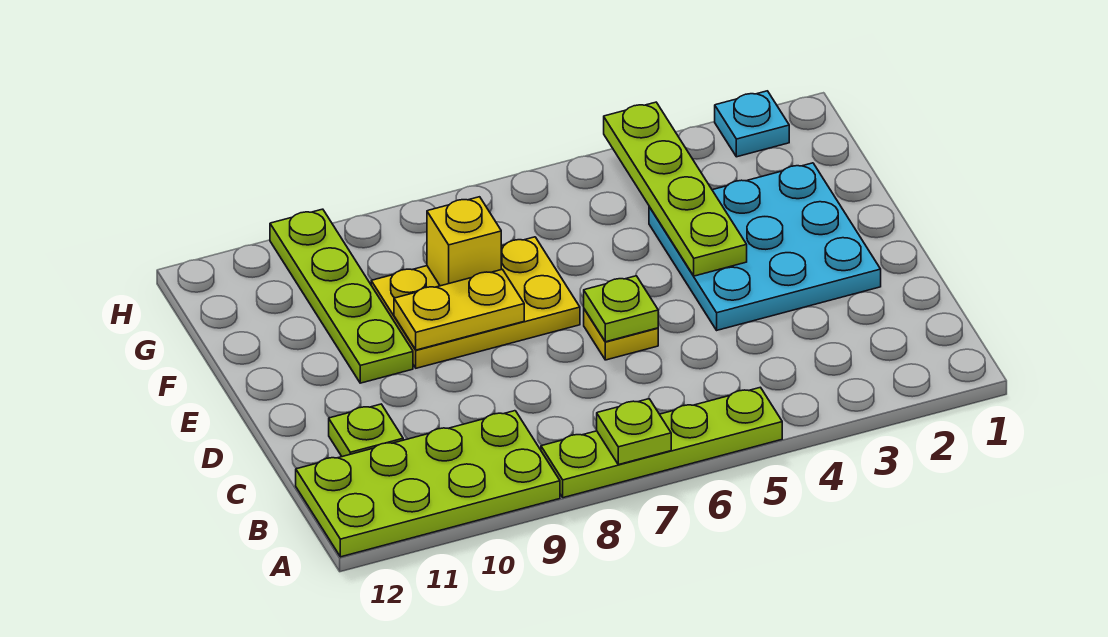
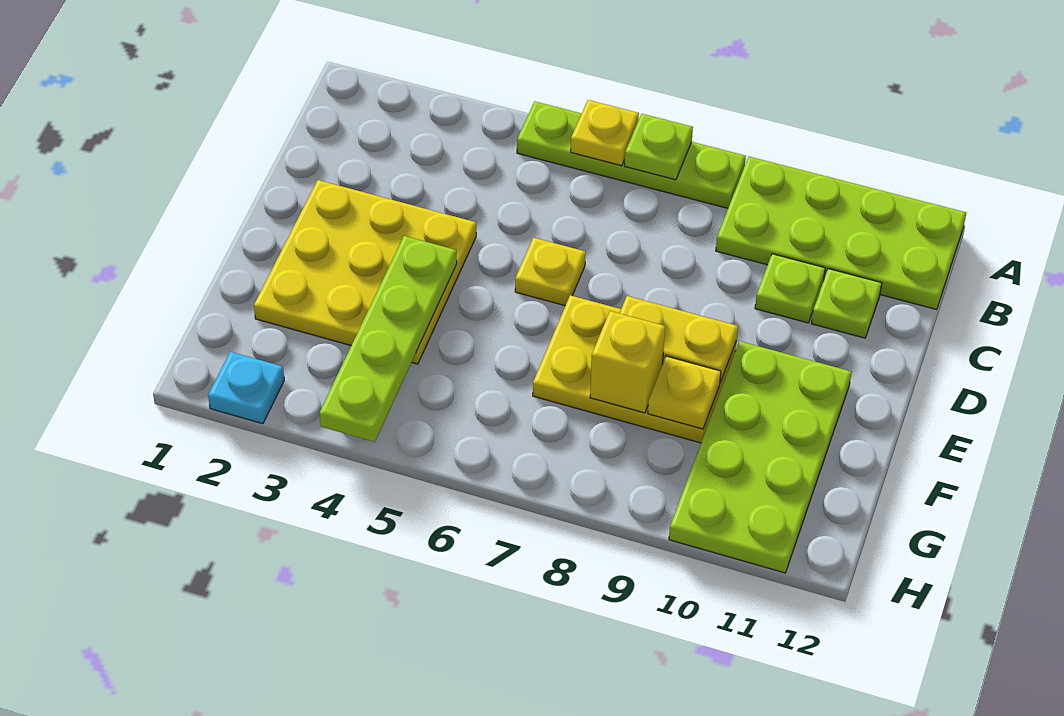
none -> yellow 1x1 plate [571,100,639,166]
cyan 3x3 plate [649,163,881,330] -> yellow 3x3 plate [254,180,476,364]
lime 1x1 plate [584,276,658,342] -> lime 1x1 plate moved to [755,254,825,323]
lime 1x4 plate [270,209,413,383] -> lime 2x4 plate [669,341,851,573]
none -> yellow 1x1 plate [648,356,721,429]

